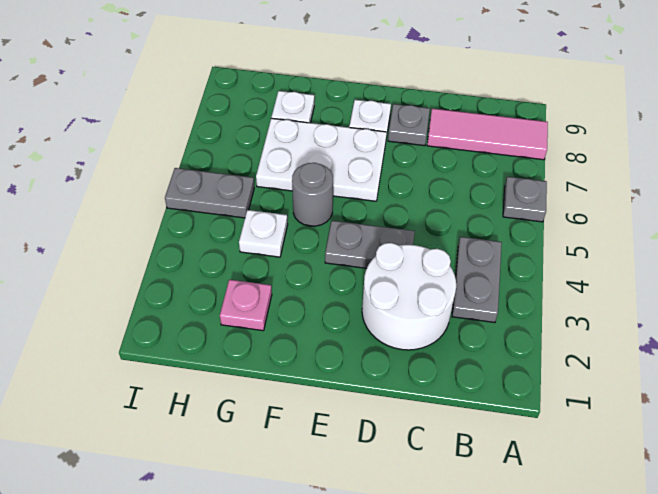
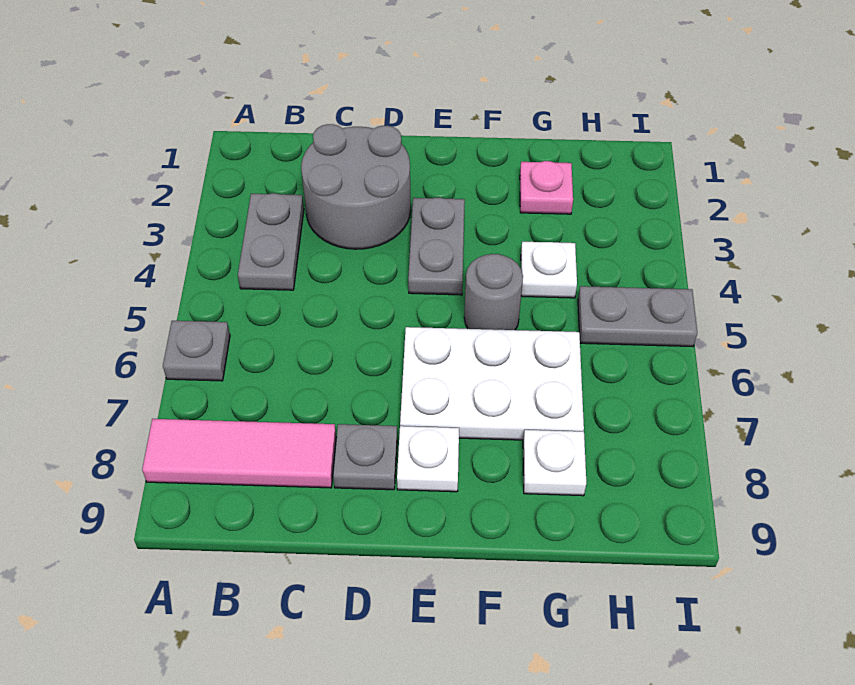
white 2x2 round brick [362,243,456,350] -> grey 2x2 round brick [301,124,411,249]
grey 1x2 plate [325,221,415,268] -> grey 1x2 plate turned to [408,198,465,295]

